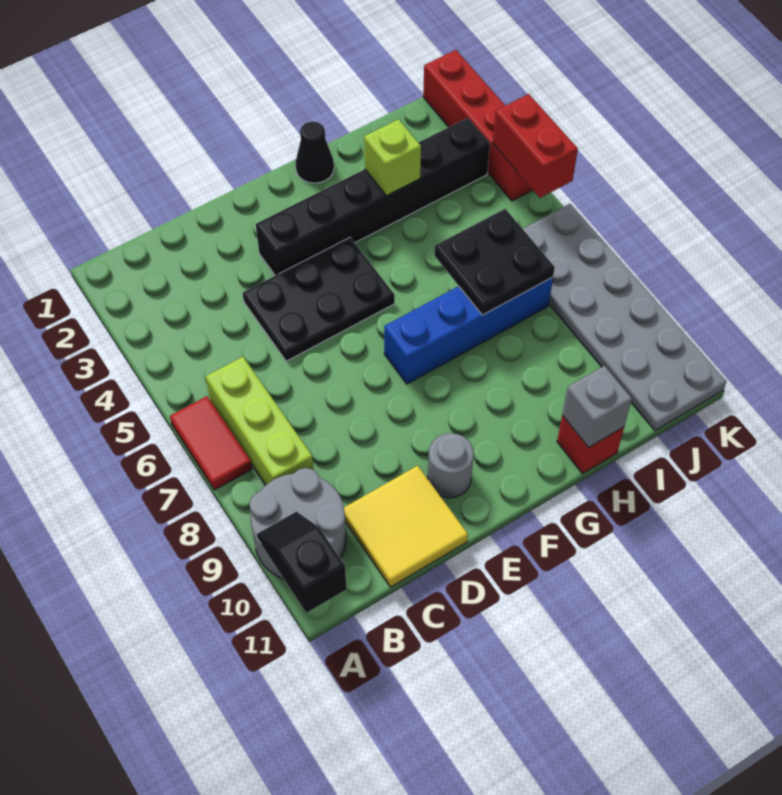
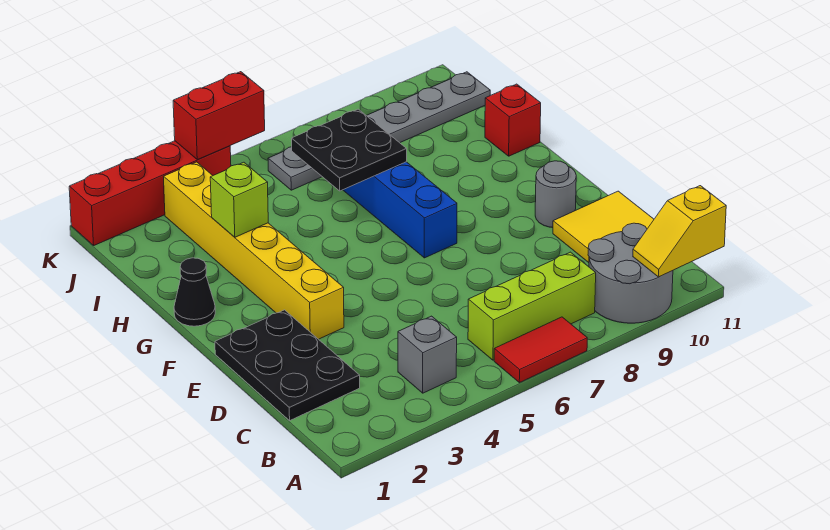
black 1x2 slope [257,512,347,613] -> yellow 1x2 slope [633,186,726,277]
black 2x3 plate [243,238,395,361] -> black 2x3 plate moved to [215,310,360,420]
black 1x6 brick [256,118,490,276] -> yellow 1x6 brick [164,162,344,339]
grey 1x1 brick [562,366,632,448] -> grey 1x1 brick moved to [398,316,457,393]
grey 2x6 plate [523,204,726,431] -> grey 1x6 plate [268,72,490,190]

